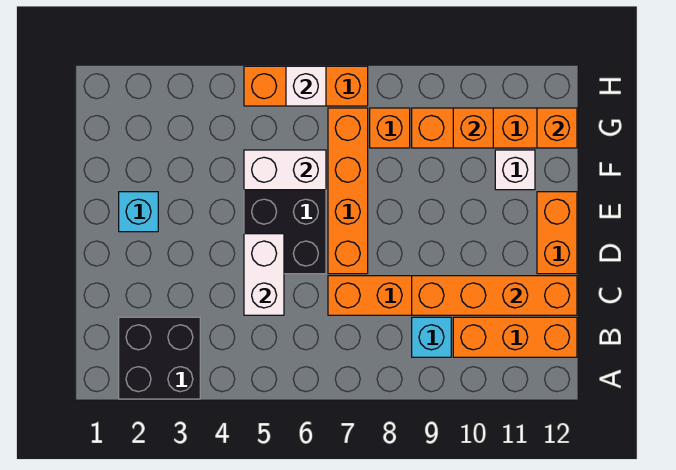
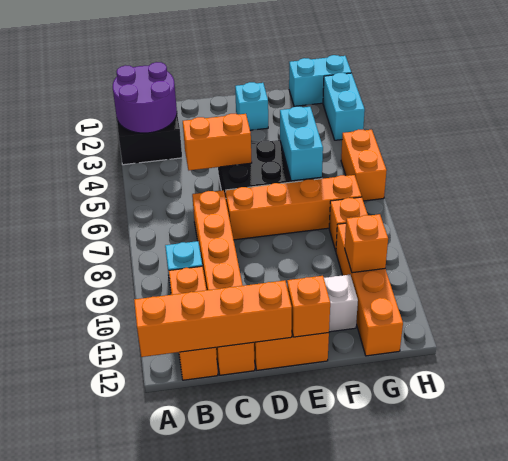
none -> purple 2x2 round brick [113,62,177,133]
white 1x2 brick [244,234,284,315] -> orange 1x2 brick [183,114,252,170]
orange 1x4 brick [412,276,577,315] -> orange 1x4 brick turned to [134,280,292,357]
white 1x2 brick [244,150,326,190] -> cyan 1x2 brick [280,106,323,181]
none -> cyan 1x2 brick [289,55,351,106]
orange 1x1 brick [537,108,577,148] -> orange 1x1 brick moved to [287,276,330,337]
none -> cyan 1x2 brick [323,73,365,140]
orange 1x3 brick [244,66,368,106] -> orange 1x2 brick [341,130,387,201]
white 1x1 brick [286,66,326,106] -> none

